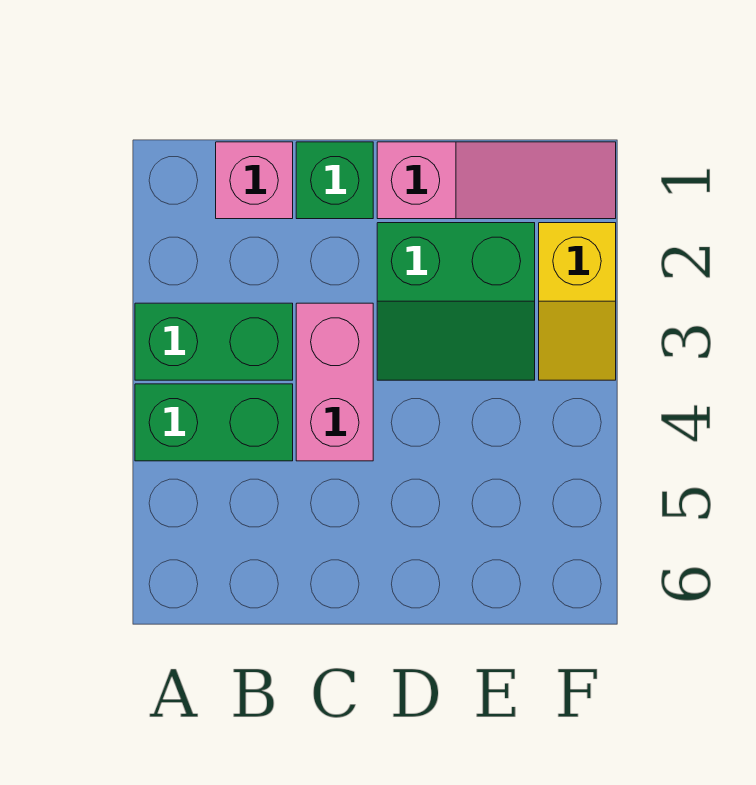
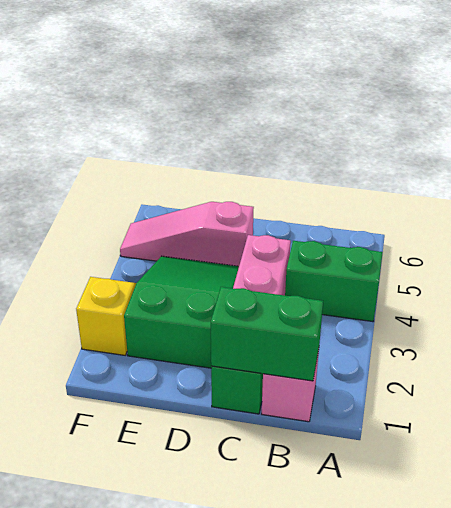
green 1x2 brick [135,303,293,380] -> green 1x2 brick moved to [211,287,323,381]
pink 1x3 slope [377,142,616,219] -> pink 1x3 slope moved to [120,202,254,266]
green 2x2 slope [377,223,535,380] -> green 2x3 slope [124,256,239,368]

